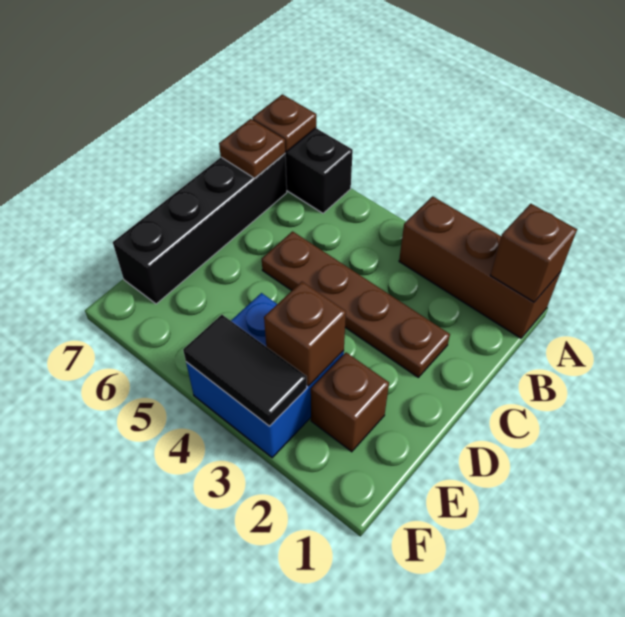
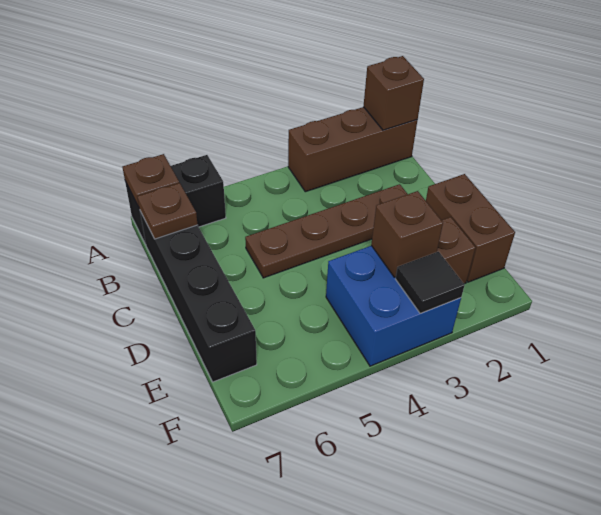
none -> brown 1x2 brick [426,174,515,282]
black 1x2 tile [183,315,307,426] -> black 1x1 tile [396,252,465,313]

